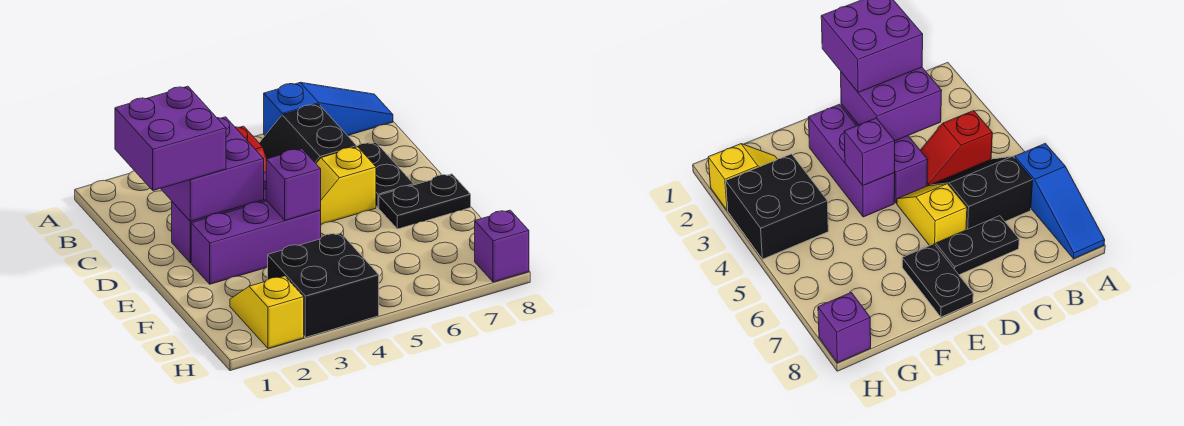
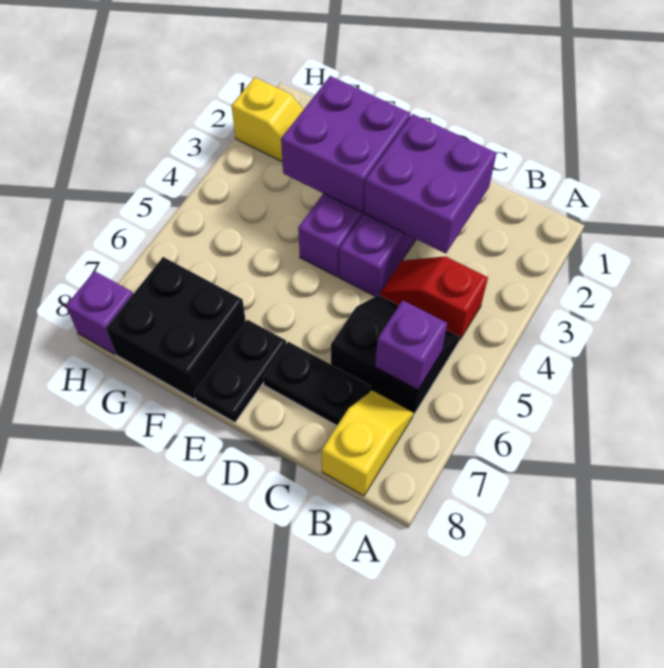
blue 1x3 slope [264,82,393,136] -> none
purple 2x2 brick [115,86,226,191] -> purple 2x2 brick moved to [281,76,411,212]
yellow 1x2 slope [316,147,376,224] -> yellow 1x2 slope moved to [322,391,413,496]
purple 1x1 brick [266,149,321,220] -> purple 1x1 brick moved to [375,300,447,390]
black 2x2 brick [268,233,379,337] -> black 2x2 brick moved to [106,257,246,399]

